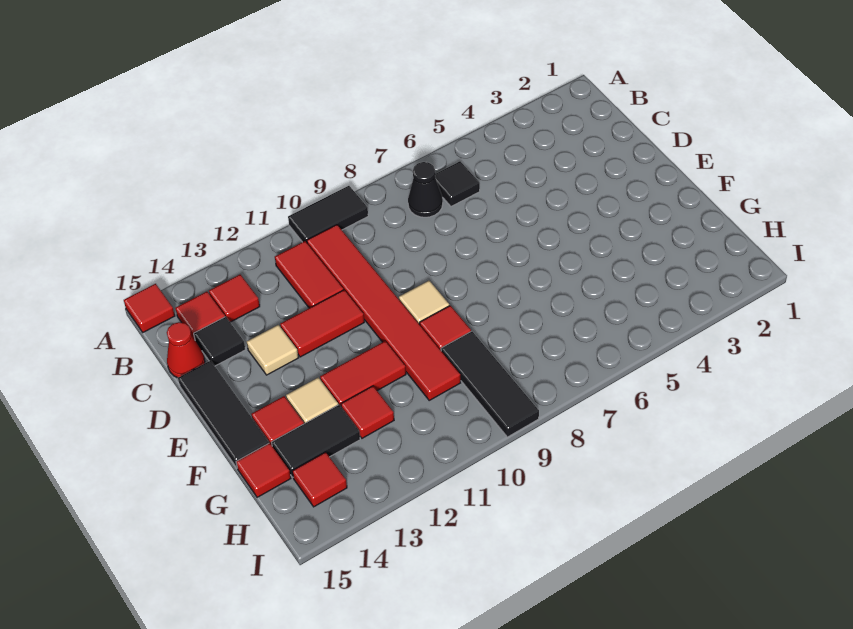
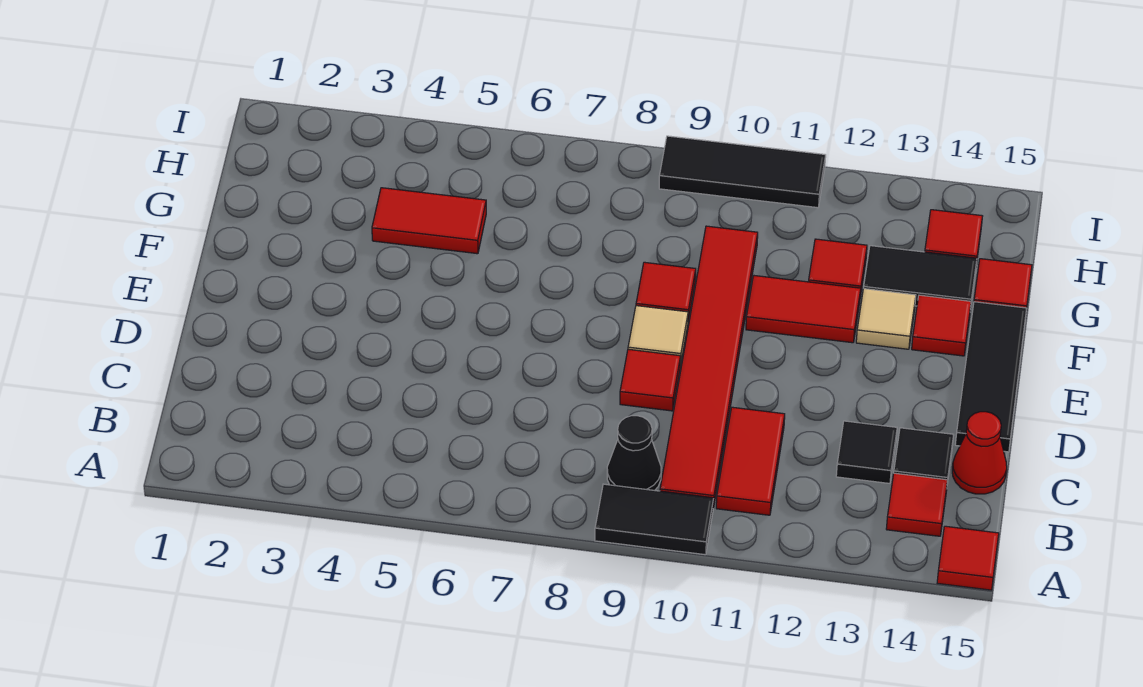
black 1x1 tile [435,161,480,206] -> black 1x1 tile moved to [836,421,897,483]
black 1x1 cone [408,162,443,217] -> black 1x1 cone moved to [607,416,661,490]
red 1x1 tile [209,275,260,322] -> red 1x1 tile moved to [620,349,681,411]
red 1x2 tile [280,290,364,357] -> red 1x2 tile moved to [372,188,486,254]
tan 1x1 tile [247,325,299,375] -> none
black 1x3 tile [441,331,539,437] -> black 1x3 tile turned to [659,136,826,208]

